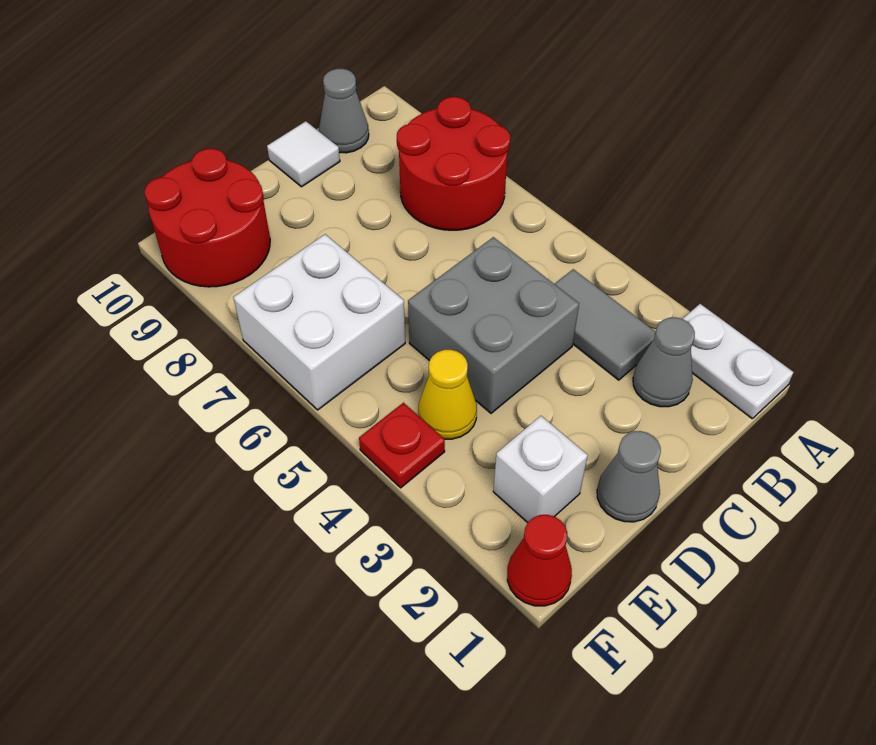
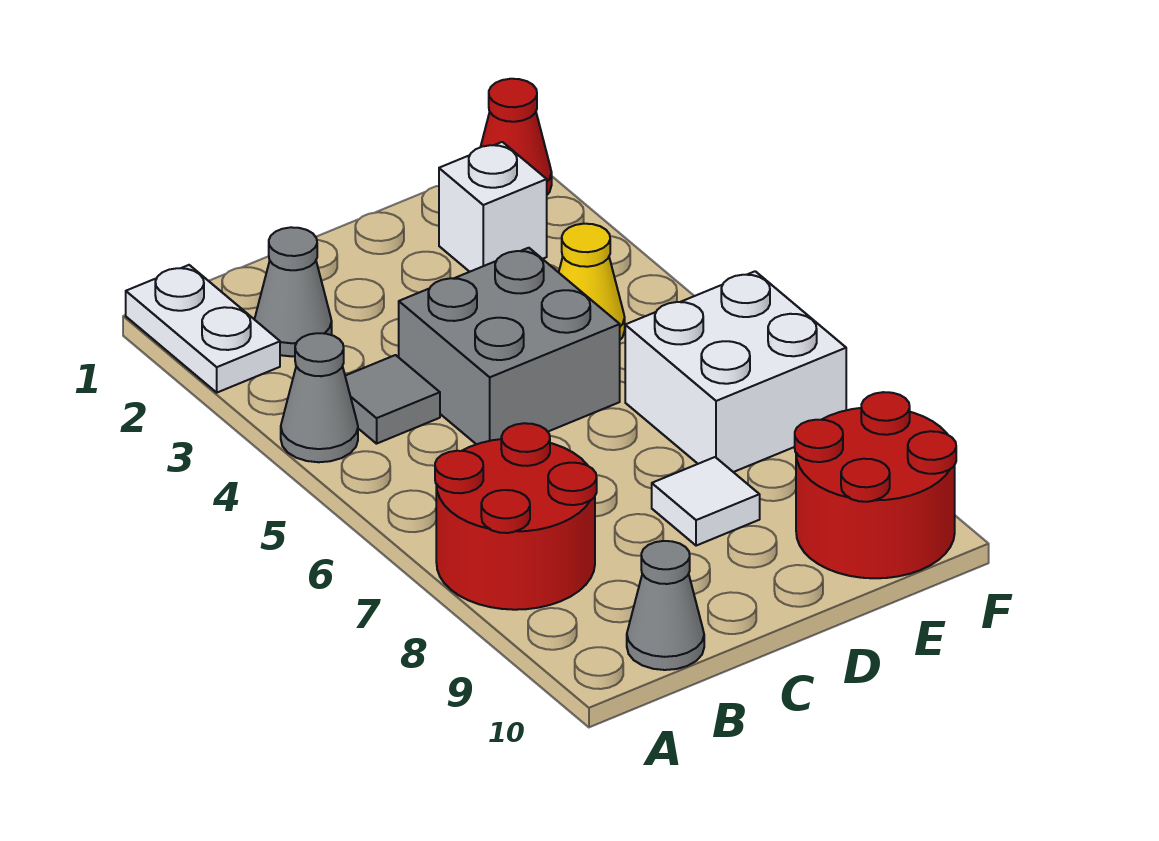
grey 1x2 tile [555,269,655,380] -> grey 1x1 tile [345,355,440,444]
white 1x1 tile [267,121,340,187] -> white 1x1 tile moved to [652,457,760,546]
grey 1x1 cone [597,431,661,522] -> grey 1x1 cone moved to [281,333,358,462]
red 1x1 plate [359,403,445,488] -> none

